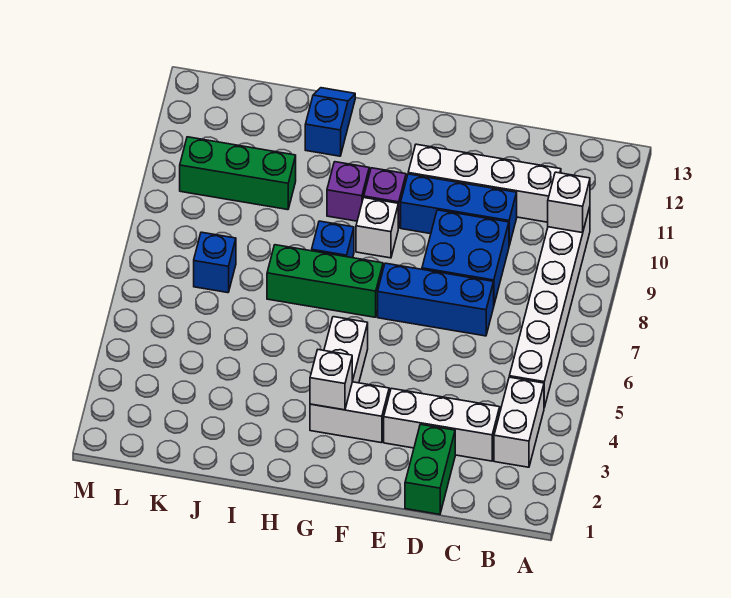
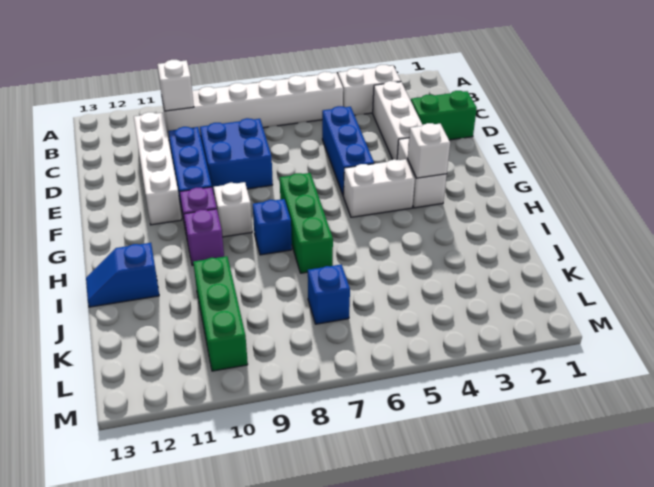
blue 1x3 brick [378,263,494,336] -> blue 1x3 brick moved to [322,106,374,196]

